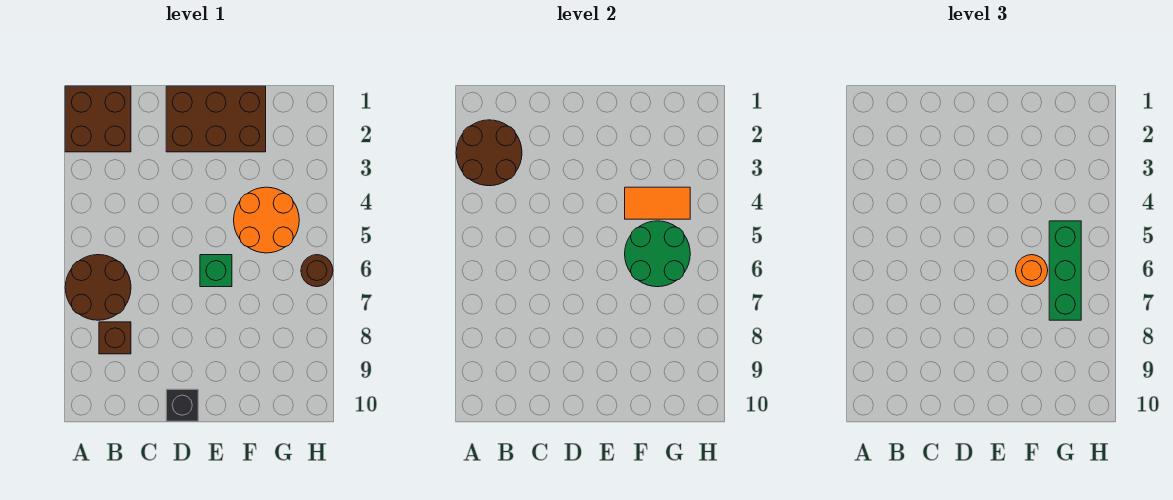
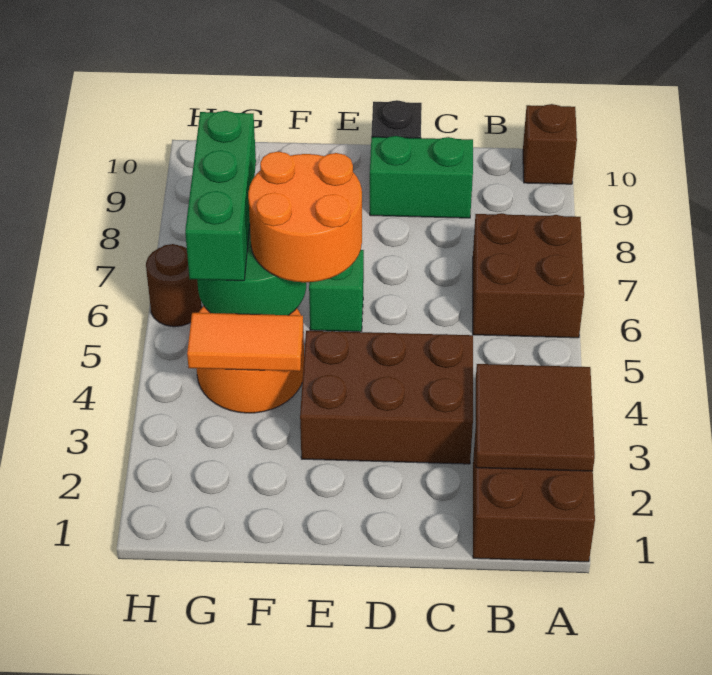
brown 2x2 round brick [456,120,522,186] -> brown 2x2 tile [476,364,595,471]
brown 2x2 round brick [65,255,131,320] -> brown 2x2 brick [473,213,584,338]
brown 1x1 brick [99,322,131,354] -> brown 1x1 brick moved to [523,104,577,184]
none -> green 1x2 brick [370,136,473,218]
brown 2x3 brick [166,86,266,152] -> brown 2x3 brick moved to [300,331,473,464]
orange 1x1 round brick [1016,255,1048,287] -> orange 2x2 round brick [248,152,362,282]

